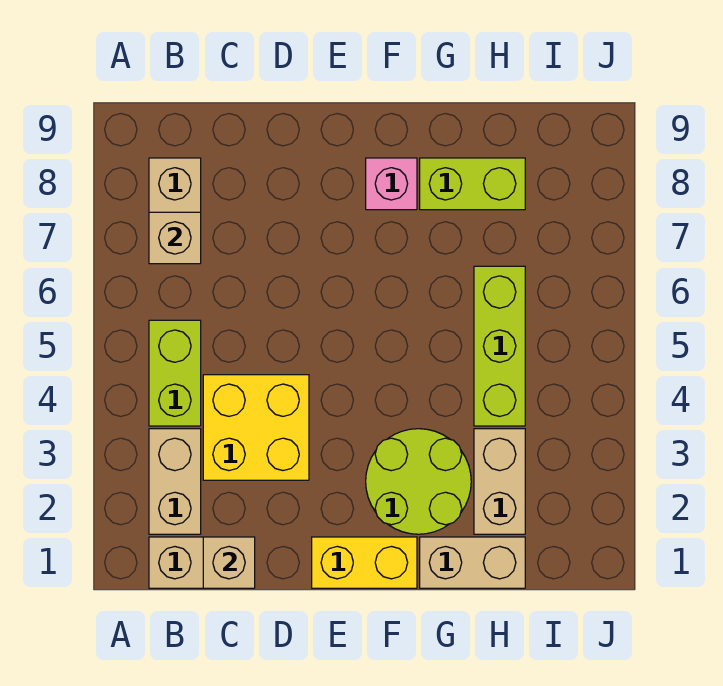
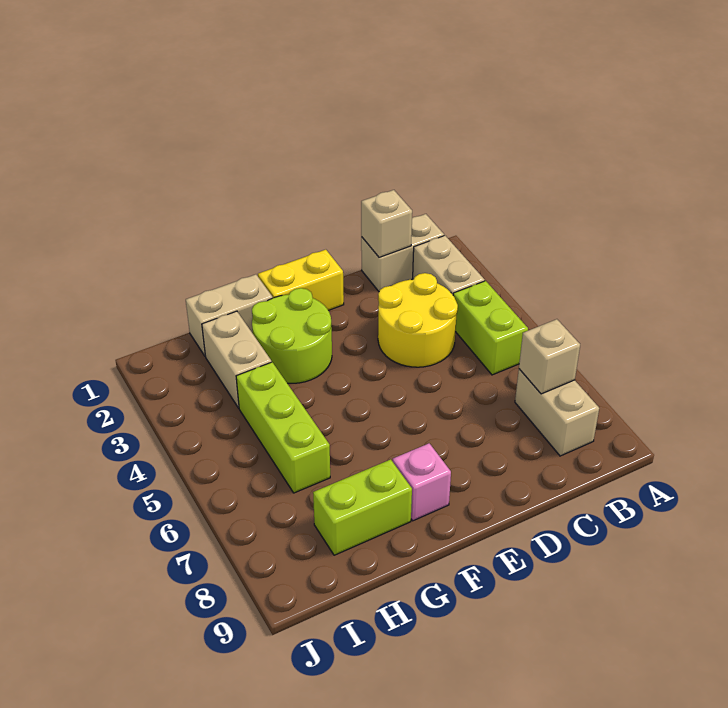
yellow 2x2 brick [203,375,309,480] -> yellow 2x2 round brick [378,273,458,367]

